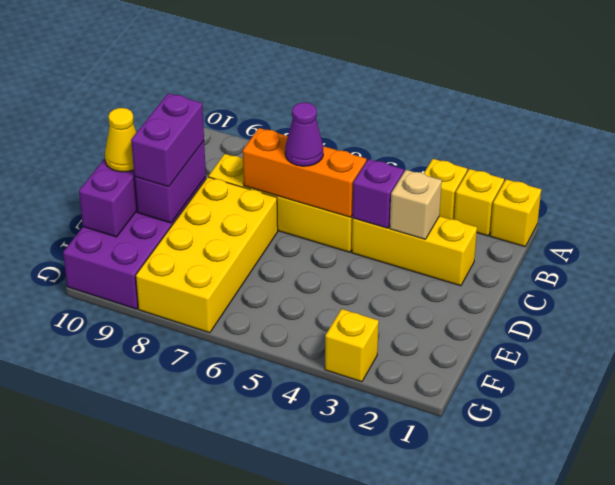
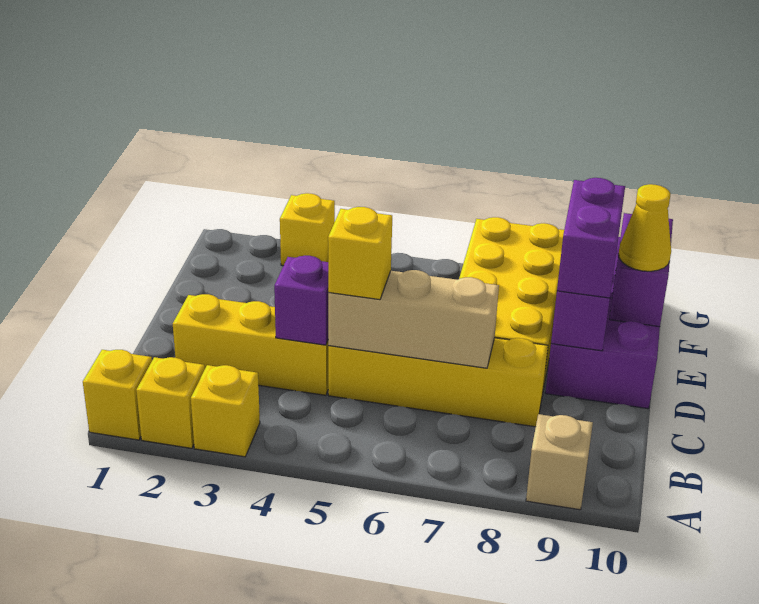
tan 1x1 brick [390,170,442,239] -> tan 1x1 brick moved to [526,414,593,510]
orange 1x3 brick [243,128,366,217] -> tan 1x3 brick [328,270,499,368]
none -> yellow 1x1 brick [328,207,392,300]
purple 1x1 cone [285,102,323,166] -> none

